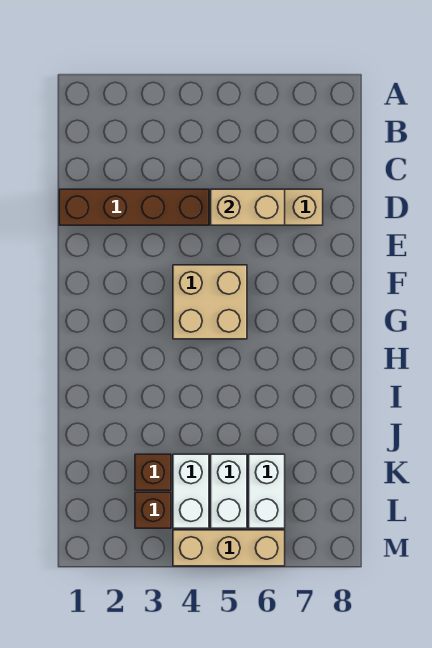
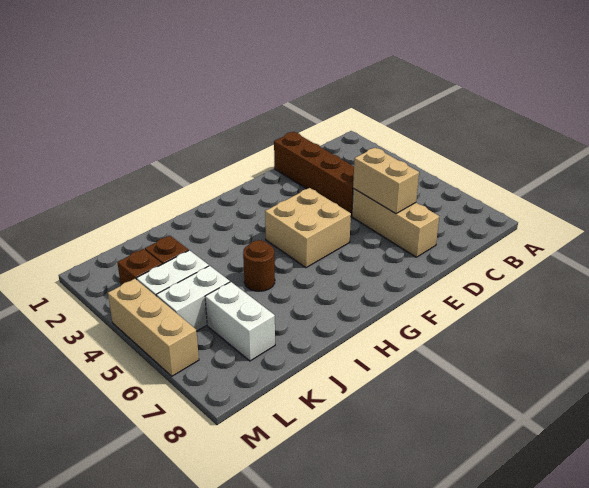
none -> brown 1x1 round brick [243,240,275,291]
white 1x2 brick [249,454,285,528] -> white 1x2 brick turned to [205,282,275,361]

